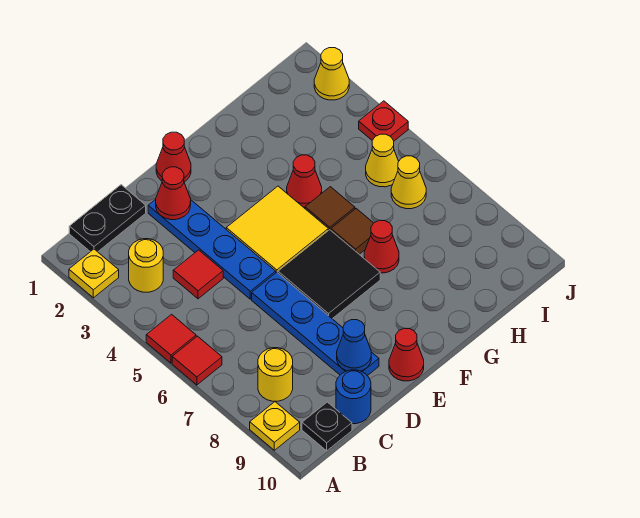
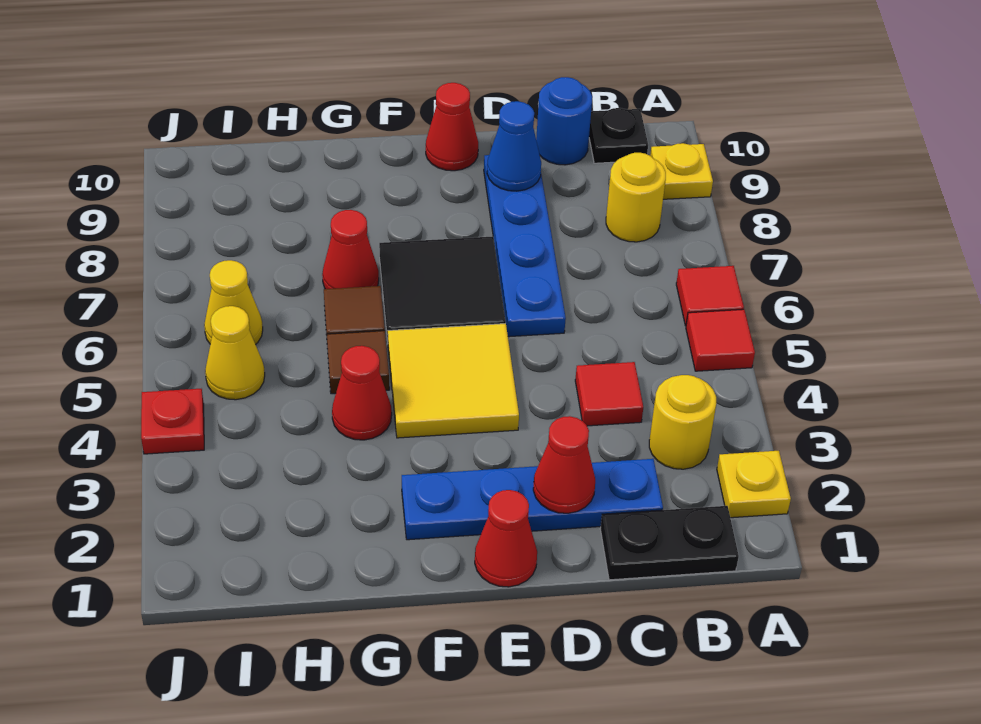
blue 1x4 plate [148,199,276,299] -> blue 1x4 plate turned to [402,459,663,540]
yellow 1x1 cone [314,48,349,100] -> none

